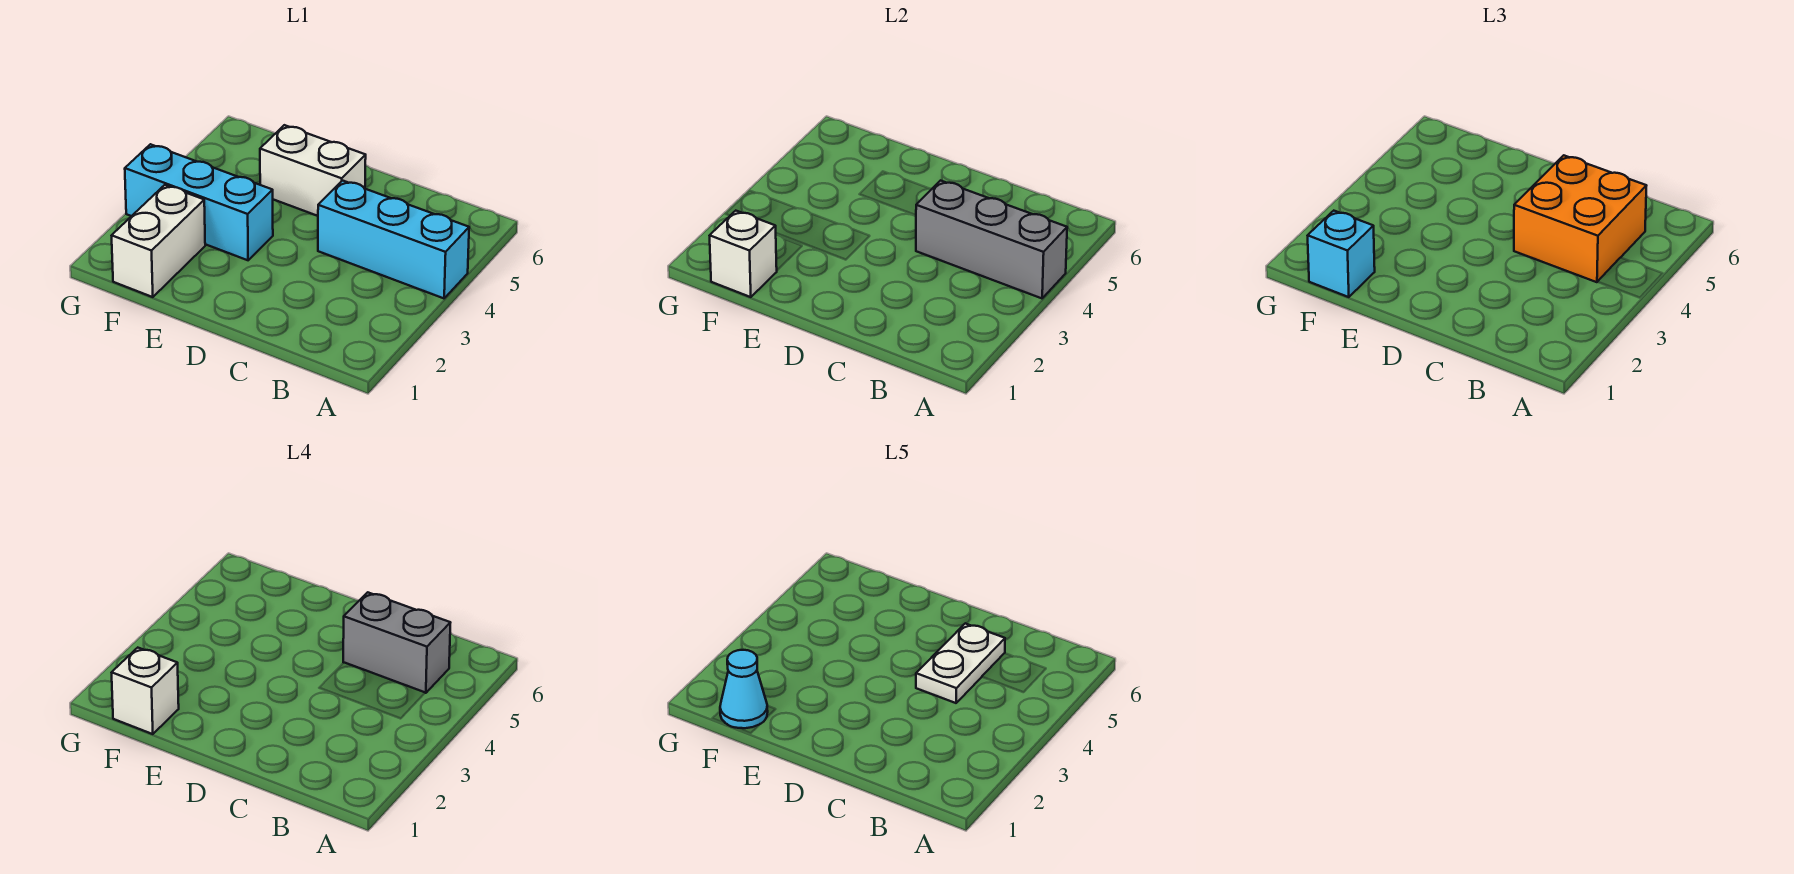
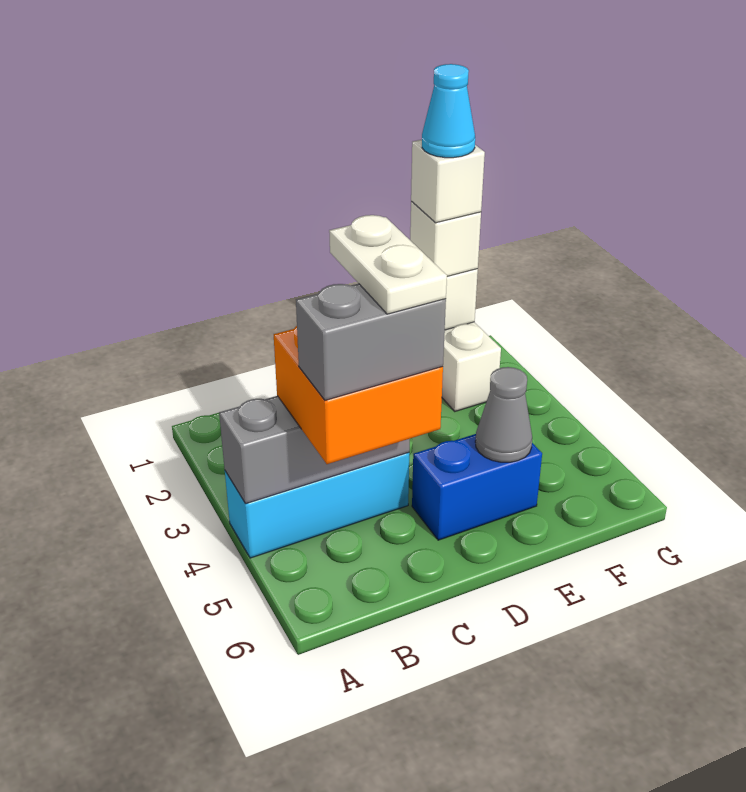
white 1x2 brick [260,125,366,216] -> blue 1x2 brick [412,434,542,540]
cyan 1x3 brick [125,144,273,260] -> none
none -> grey 1x1 cone [475,367,532,462]
cyan 1x1 brick [1308,211,1375,297] -> white 1x1 brick [410,201,481,276]

